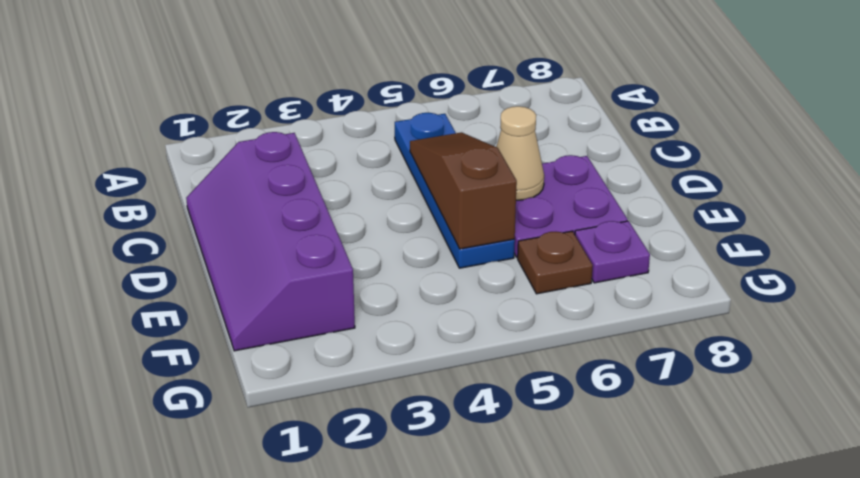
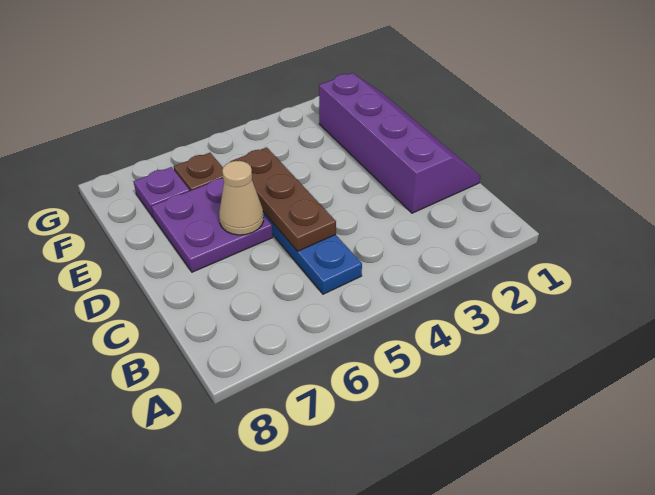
brown 1x3 slope [410,132,517,249] -> brown 1x3 plate [230,147,336,251]

